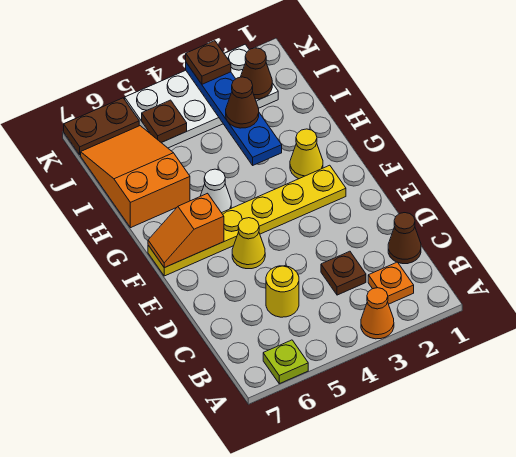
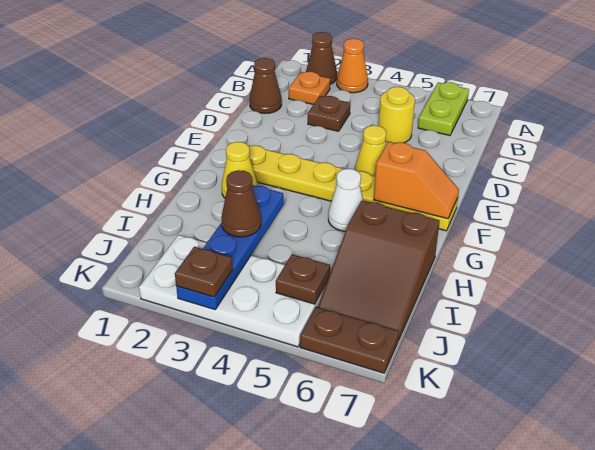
lime 1x1 plate [263,340,308,384] -> lime 1x2 plate [418,82,469,135]
orange 2x3 slope [81,126,190,228] -> brown 2x3 slope [318,201,440,341]
brown 1x1 cone [241,48,272,99] -> brown 1x1 cone moved to [306,32,337,84]

